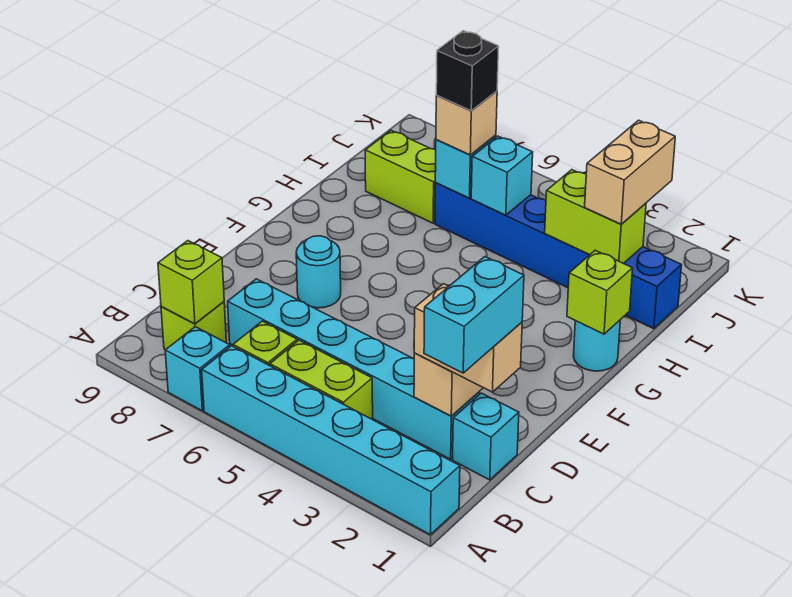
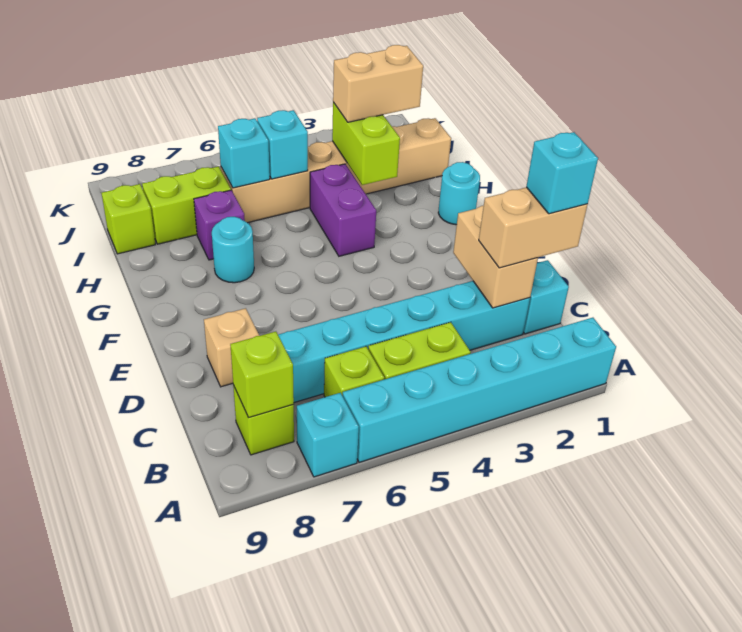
cyan 1x2 brick [424,257,524,373] -> cyan 1x1 brick [526,132,598,214]
cyan 1x1 round brick [296,236,341,308] -> cyan 1x1 round brick moved to [212,217,254,283]
lime 1x1 brick [567,250,633,334] -> lime 1x1 brick moved to [102,184,155,254]
none -> purple 1x2 brick [310,164,376,256]
none -> purple 1x1 brick [194,190,245,260]
blue 1x6 brick [435,183,682,329] -> tan 1x6 brick [221,118,451,223]
lime 1x2 brick [545,170,646,264] -> lime 1x2 brick turned to [332,102,400,185]
tan 1x2 brick [585,120,675,224] -> tan 1x2 brick turned to [333,45,423,122]
tan 1x1 brick [436,91,497,155] -> tan 1x1 brick moved to [204,308,259,387]
black 1x1 brick [436,31,499,111] -> none

